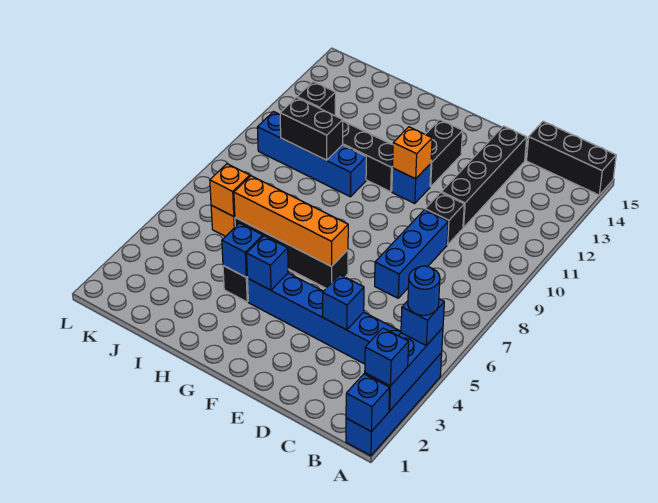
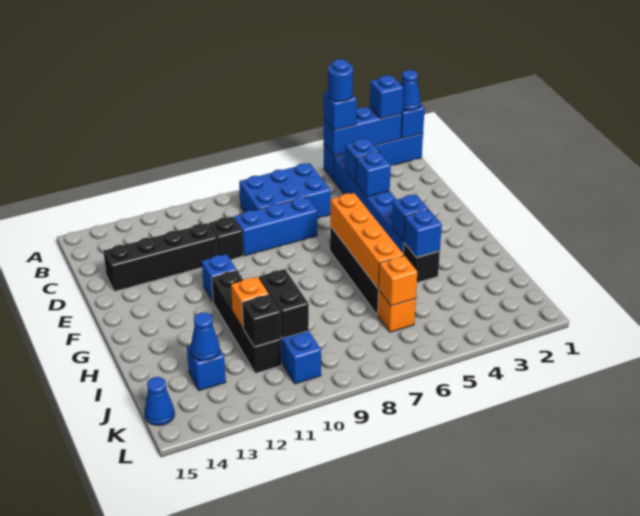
none -> blue 1x1 cone [401,70,421,111]
black 1x3 brick [527,121,616,195] -> none
none -> blue 2x3 brick [239,163,331,218]
none -> blue 1x1 brick [345,139,379,183]
orange 1x1 brick [393,127,432,179] -> orange 1x1 brick moved to [231,277,268,328]
black 1x2 brick [425,120,463,187] -> none
none -> blue 1x1 brick [187,345,226,391]
none -> blue 1x1 cone [190,312,220,361]
none -> blue 1x1 cone [144,377,175,426]

